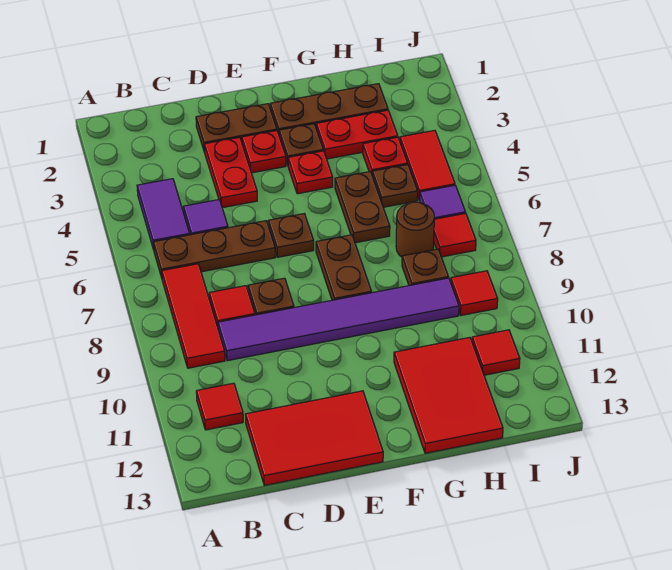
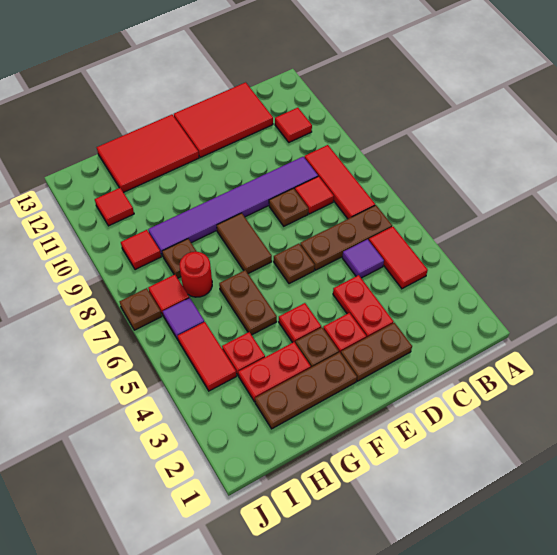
purple 1x2 tile [137,179,190,250] -> red 1x2 tile [369,227,428,289]
brown 1x2 plate [316,235,372,300] -> brown 1x2 tile [217,213,272,274]
red 2x3 tile [394,337,503,453] -> red 2x3 tile turned to [97,115,199,192]
brown 1x1 plate [372,165,418,207] -> brown 1x1 plate moved to [120,288,162,330]
brown 1x1 round brick [396,202,434,257] -> red 1x1 round brick [180,252,212,297]

